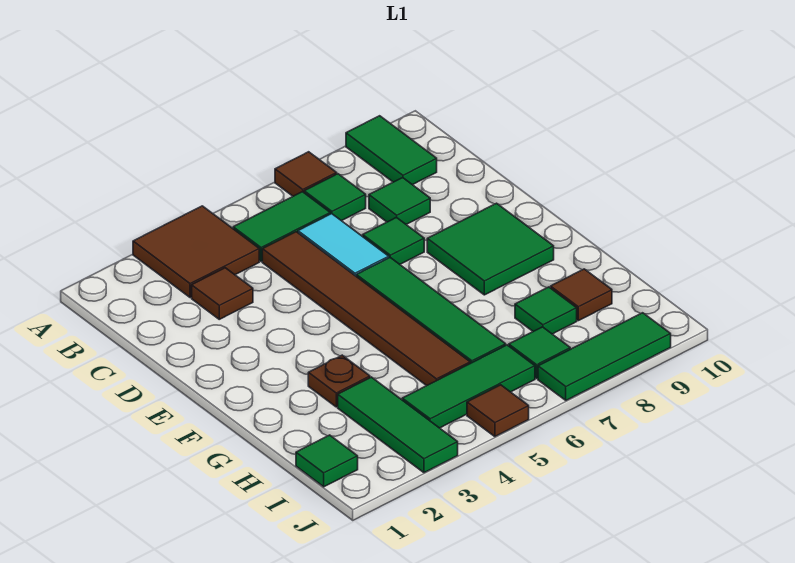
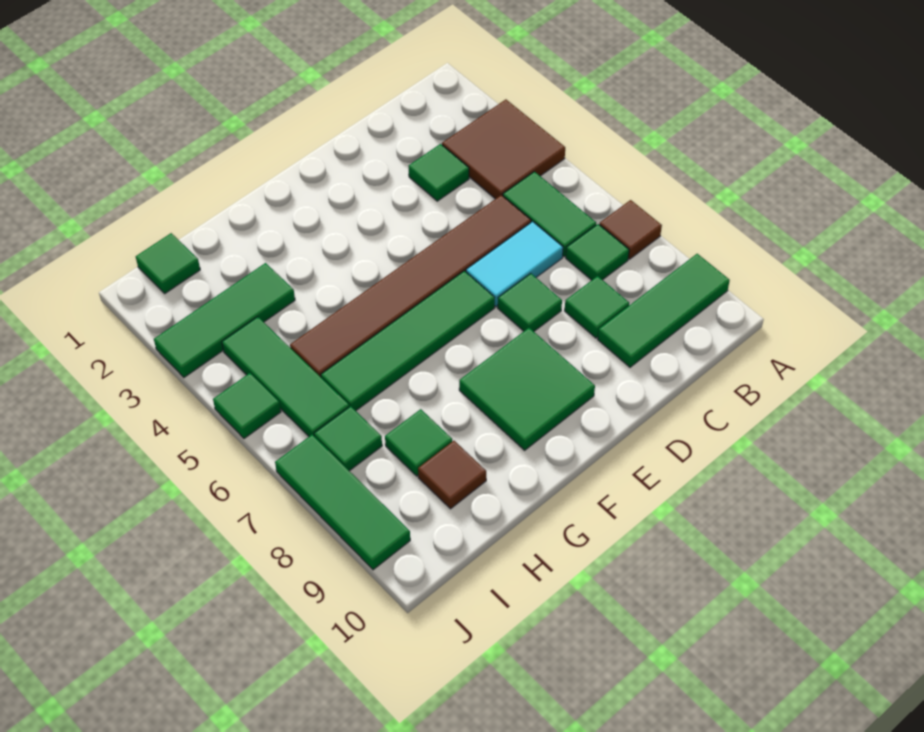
green 1x2 tile [346,116,437,185] -> green 1x3 tile [598,254,730,367]
brown 1x1 tile [192,268,253,319] -> green 1x1 tile [409,144,469,201]
brown 1x1 plate [308,355,370,407] -> none
brown 1x1 tile [467,385,529,437] -> green 1x1 tile [213,373,281,438]

